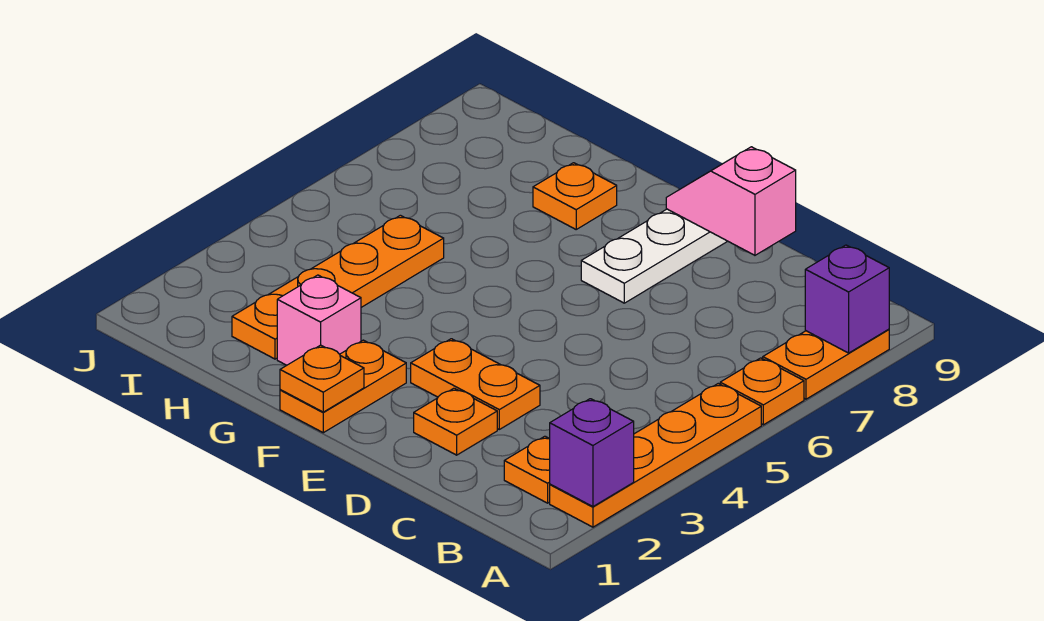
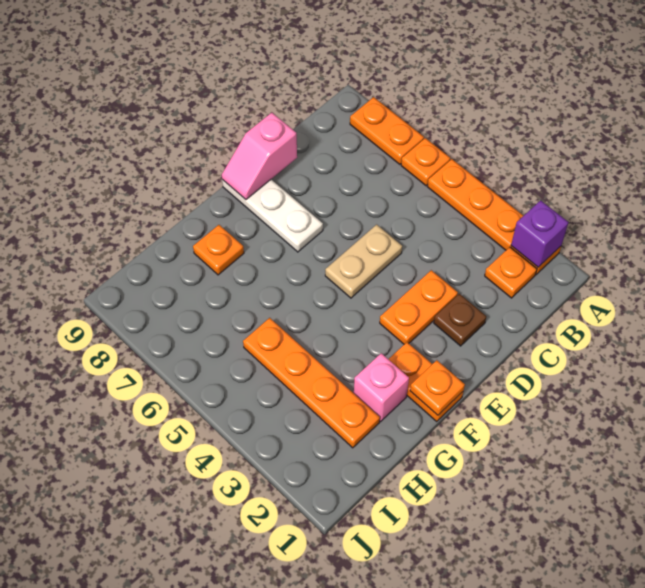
purple 1x1 brick [805,245,889,353] -> none
orange 1x1 plate [414,388,497,455] -> brown 1x1 plate [434,294,486,346]
none -> tan 1x2 plate [325,225,402,298]

